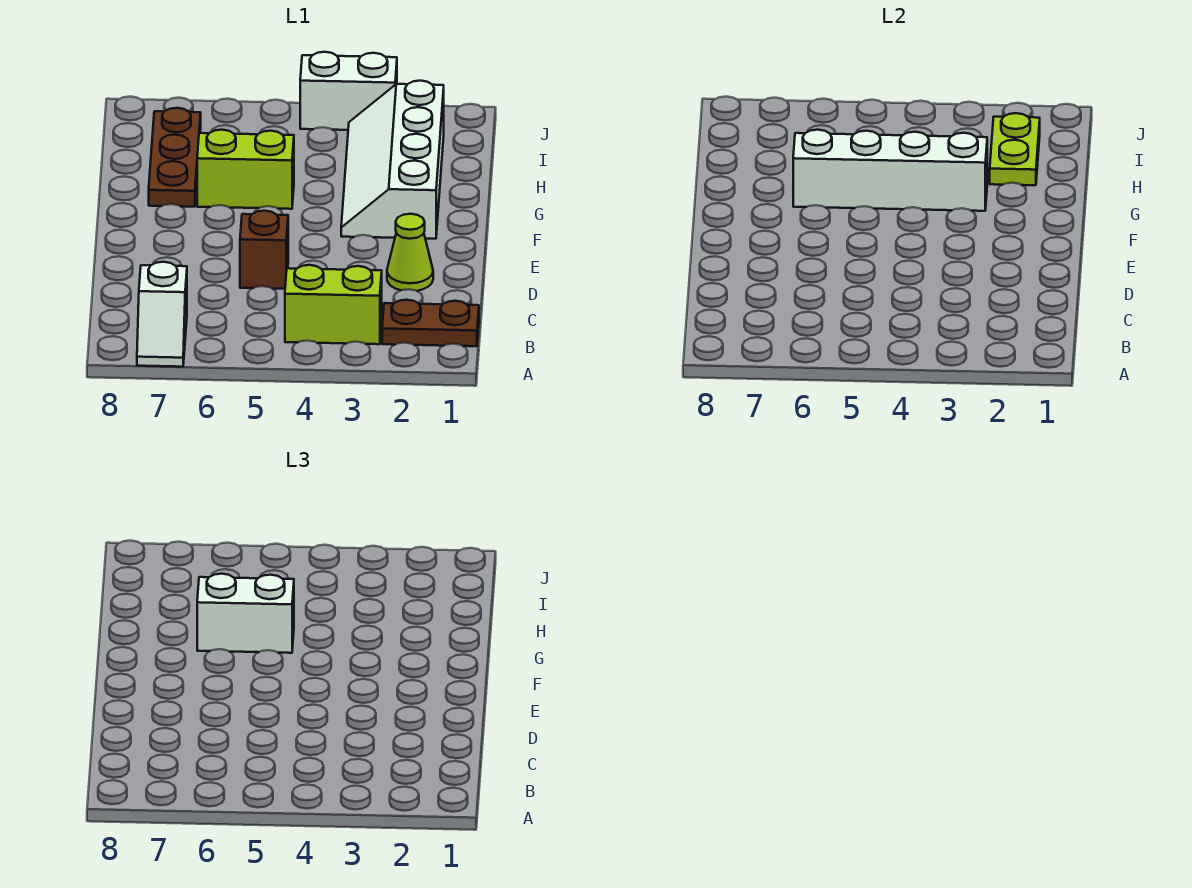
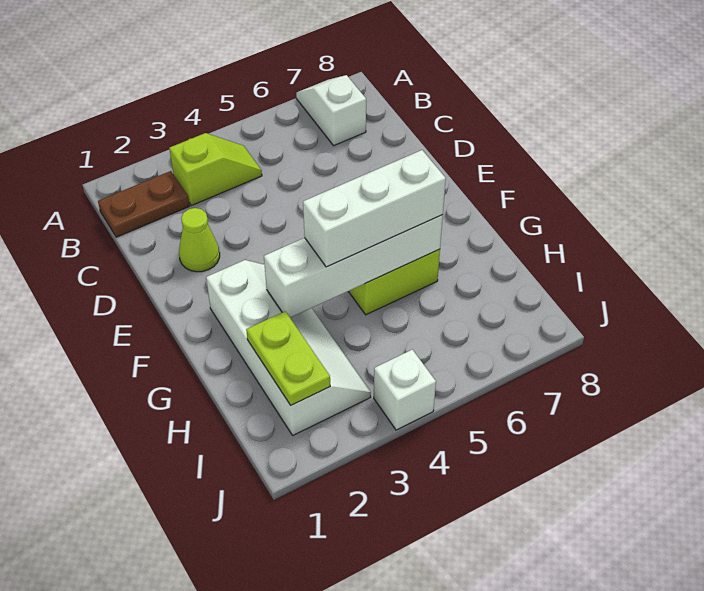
lime 1x2 brick [285,265,382,344] -> lime 1x2 slope [169,133,262,206]
brown 1x1 brick [240,211,288,289] -> none
white 1x2 brick [197,574,294,653] -> white 1x3 brick [303,150,446,267]
brown 1x3 plate [149,108,201,207] -> none
white 1x2 brick [300,52,397,130] -> white 1x1 brick [374,350,436,430]

